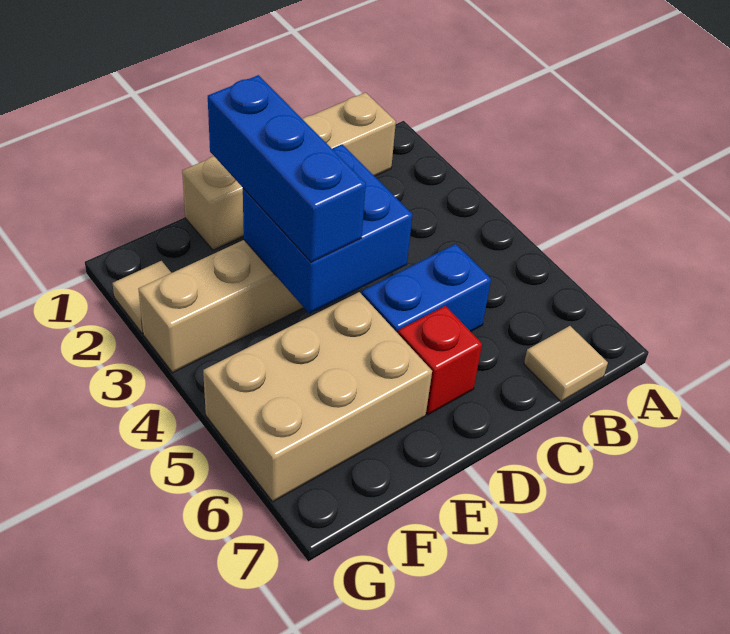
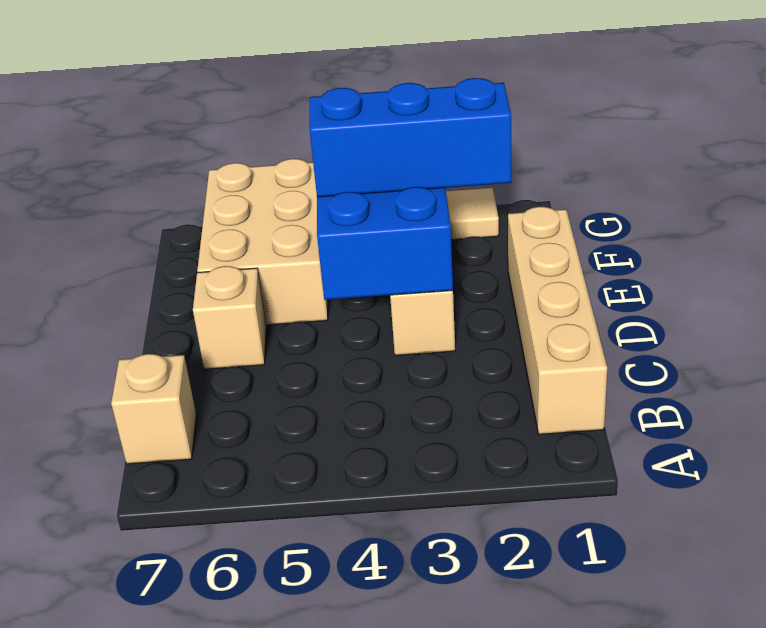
tan 1x1 tile [524,326,608,402] -> tan 1x1 brick [111,354,196,464]
blue 1x2 brick [362,244,491,333] -> none
red 1x1 brick [398,306,482,415] -> tan 1x1 brick [193,266,266,369]

